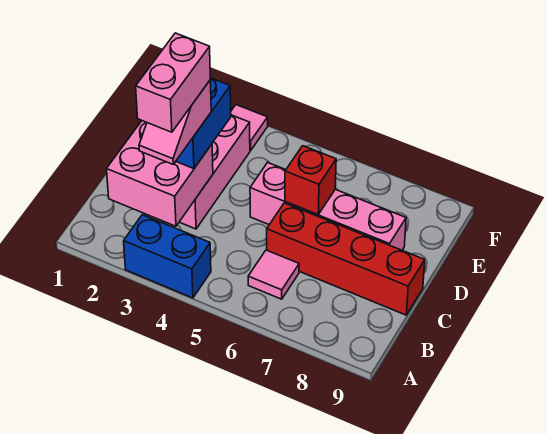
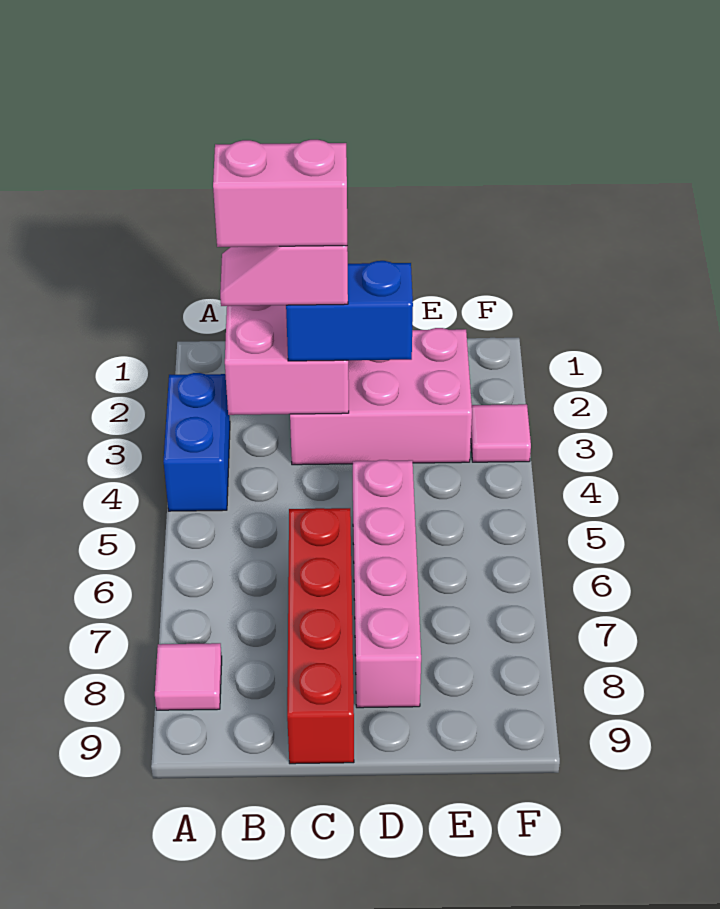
pink 1x1 tile [248,250,299,299] -> pink 1x1 tile moved to [155,643,222,710]
red 1x1 brick [285,146,336,215] -> none

